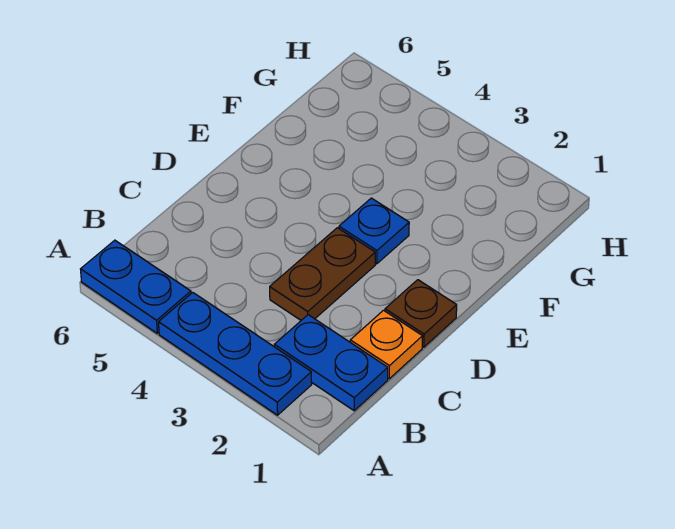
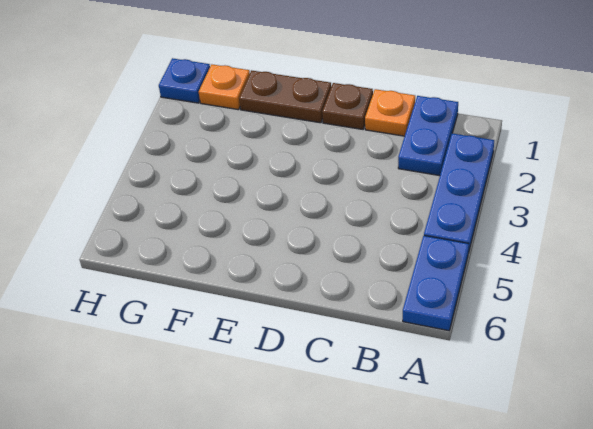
brown 1x2 plate [270,228,375,320] -> brown 1x2 plate moved to [239,70,331,123]
blue 1x1 plate [339,198,409,264] -> blue 1x1 plate moved to [159,58,210,103]
none -> orange 1x1 plate [199,65,250,110]

